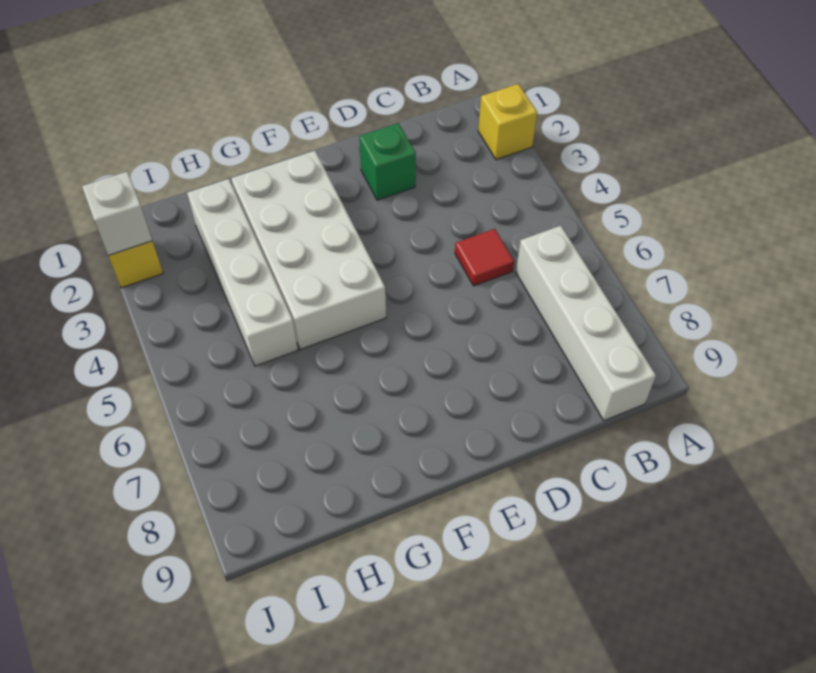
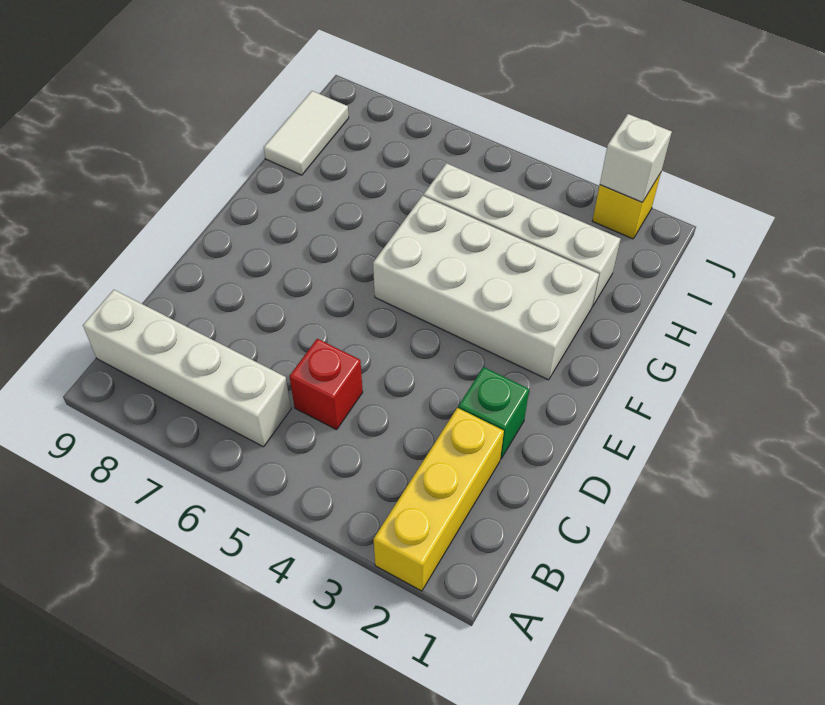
yellow 1x1 brick [478,84,537,160] -> yellow 1x3 brick [374,408,504,591]
red 1x1 tile [455,229,514,286] -> red 1x1 brick [289,339,363,430]
none -> white 1x2 tile [264,91,349,175]

